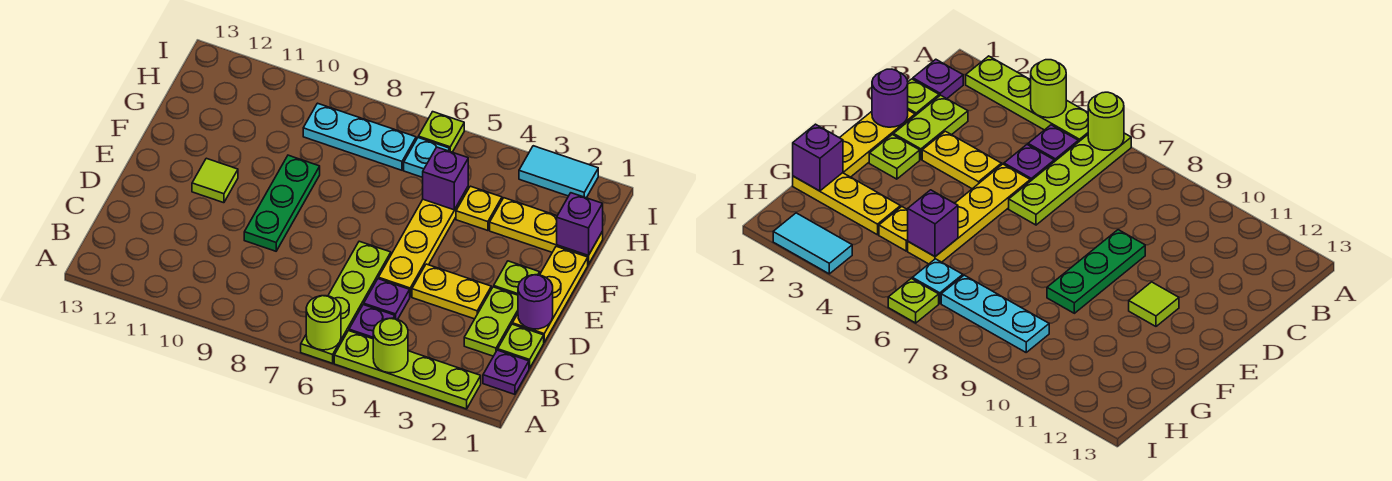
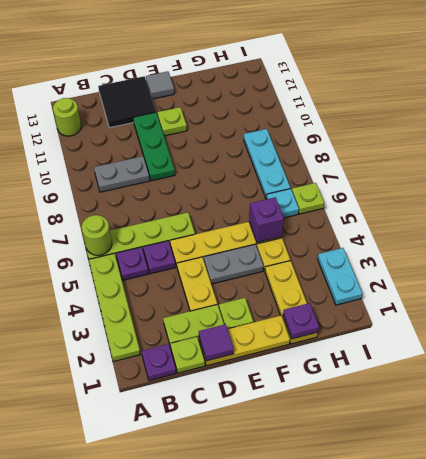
lime 1x1 round brick [373,318,408,373] -> lime 1x1 round brick moved to [53,98,81,136]
none -> grey 1x2 plate [94,156,150,192]
none -> black 2x2 tile [98,76,156,128]
purple 1x1 round brick [518,275,553,329] -> purple 1x1 tile [199,324,234,361]
green 1x3 plate [244,155,320,251] -> green 1x3 plate turned to [133,112,175,181]
none -> grey 1x2 plate [204,244,264,284]
lime 1x1 tile [192,158,238,203] -> lime 1x1 plate [158,107,187,136]
none -> grey 1x1 tile [146,71,174,99]
purple 1x1 brick [557,193,603,256] -> purple 1x1 plate [283,303,319,339]
cyan 1x2 tile [519,146,598,198] -> cyan 1x2 plate [317,248,363,305]

